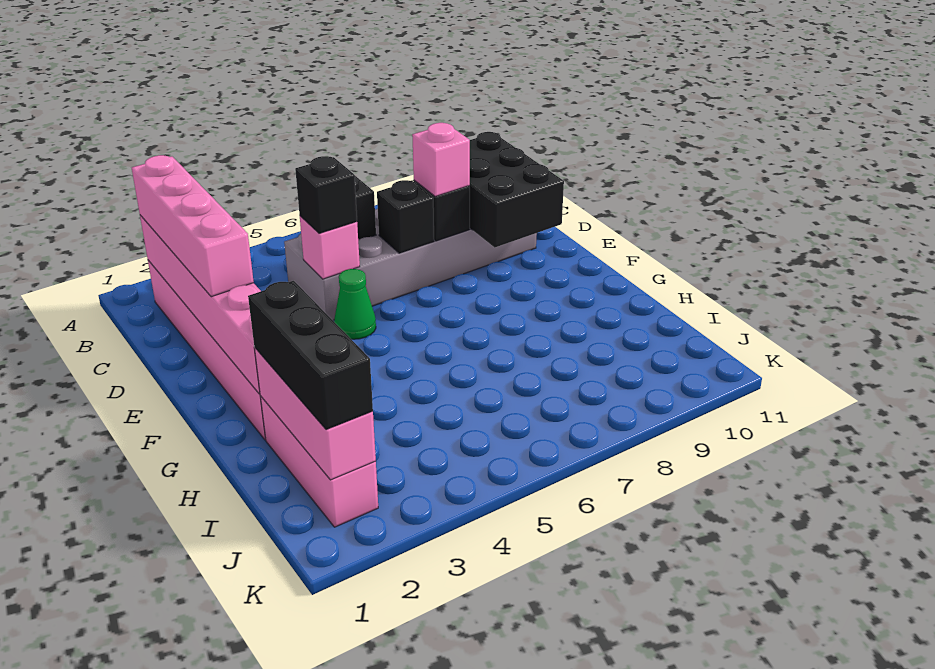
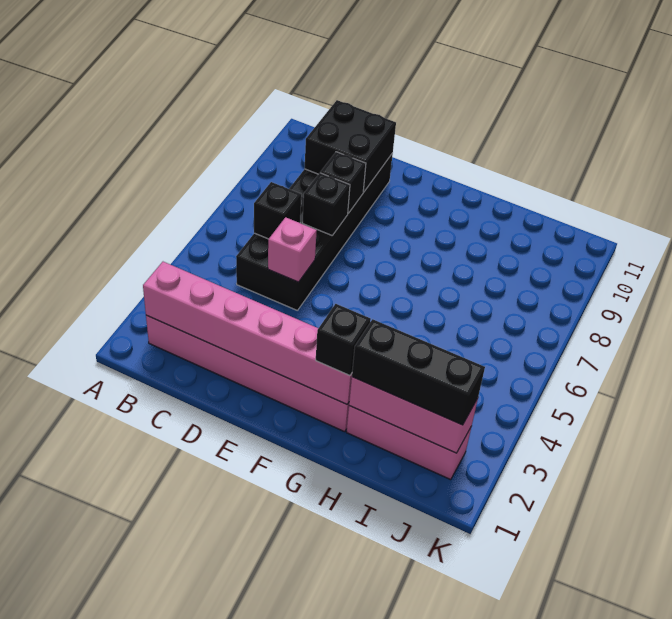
pink 1x4 brick [132,155,254,297] -> none
grey 2x6 brick [284,209,537,320] -> black 2x6 brick [236,153,393,310]
black 2x3 brick [470,132,564,247] -> black 2x2 brick [305,100,396,192]
black 1x1 brick [295,156,357,233] -> black 1x1 brick moved to [316,304,371,376]
pink 1x1 brick [412,123,470,196] -> none
green 1x1 cone [334,269,376,339] -> none

